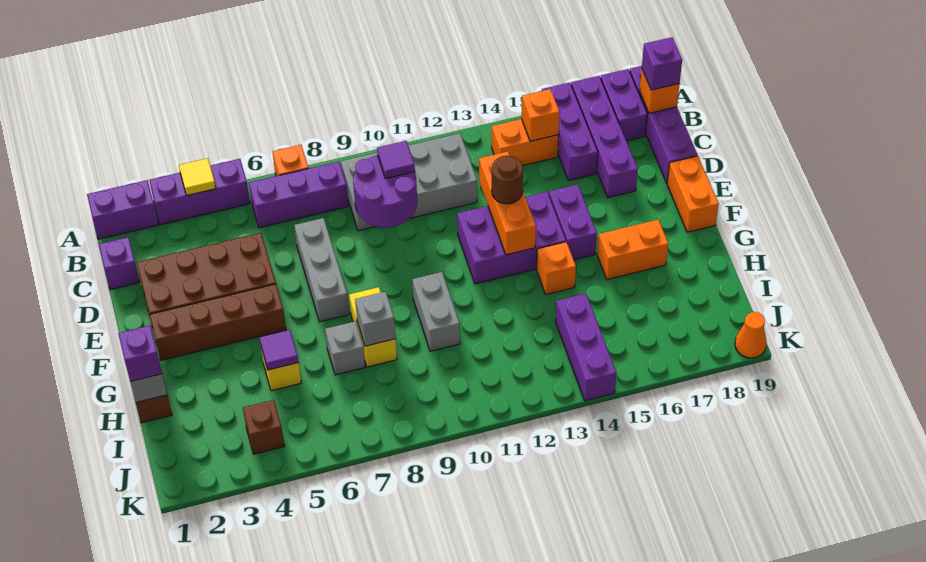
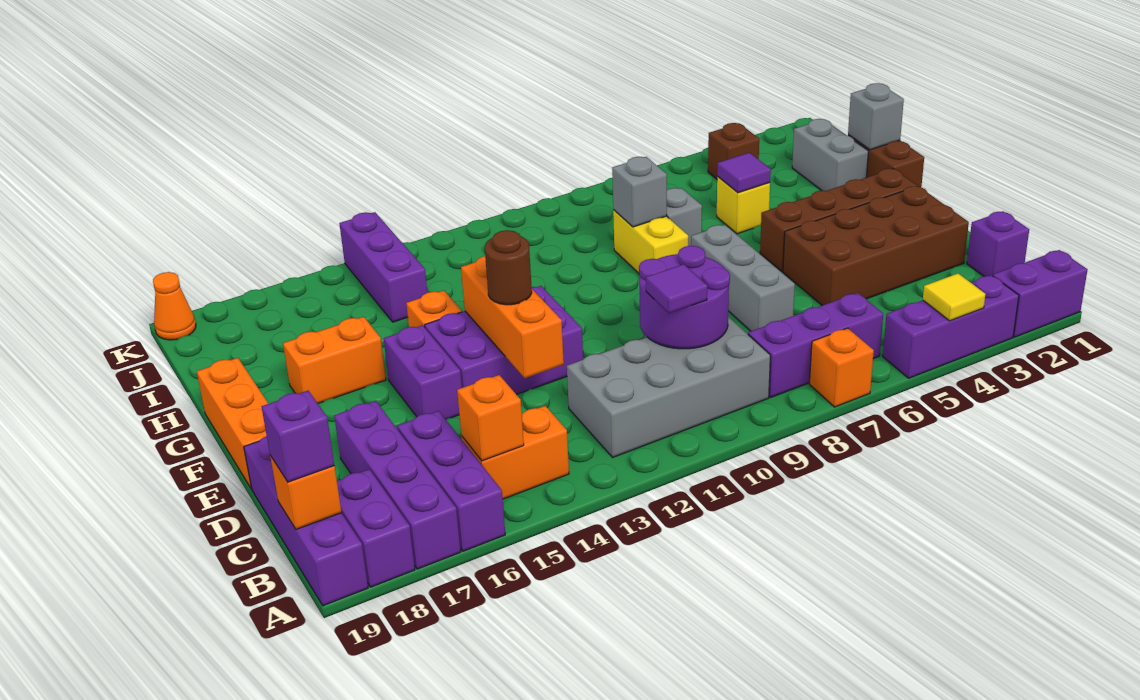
orange 1x2 brick [667,156,719,232] -> orange 1x3 brick [197,358,269,489]
grey 1x2 brick [412,272,460,351] -> grey 1x2 brick moved to [792,119,868,191]
purple 1x1 brick [118,326,162,382] -> none

